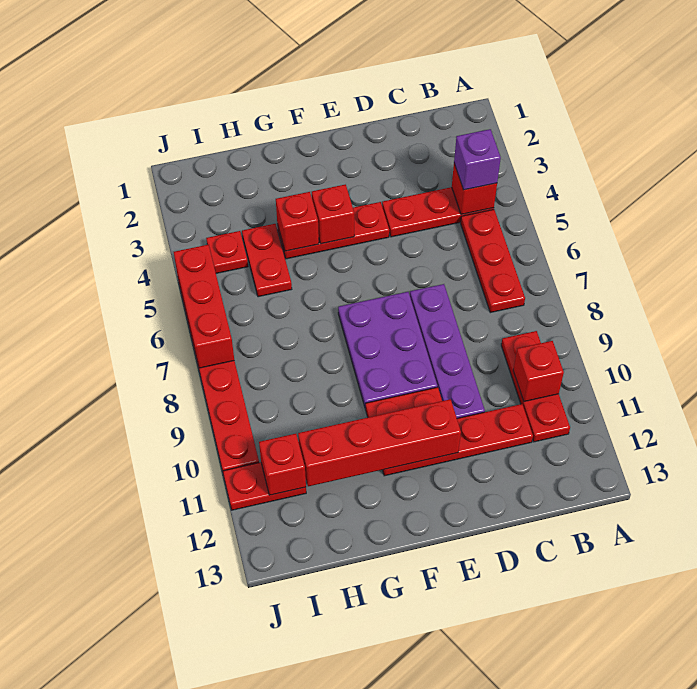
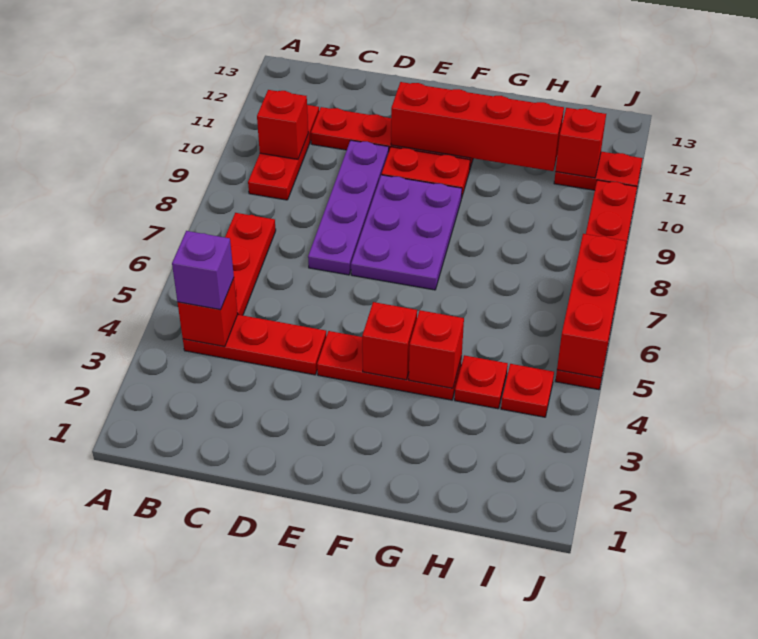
red 1x2 plate [242,224,292,297] -> red 1x1 plate [455,355,508,409]

